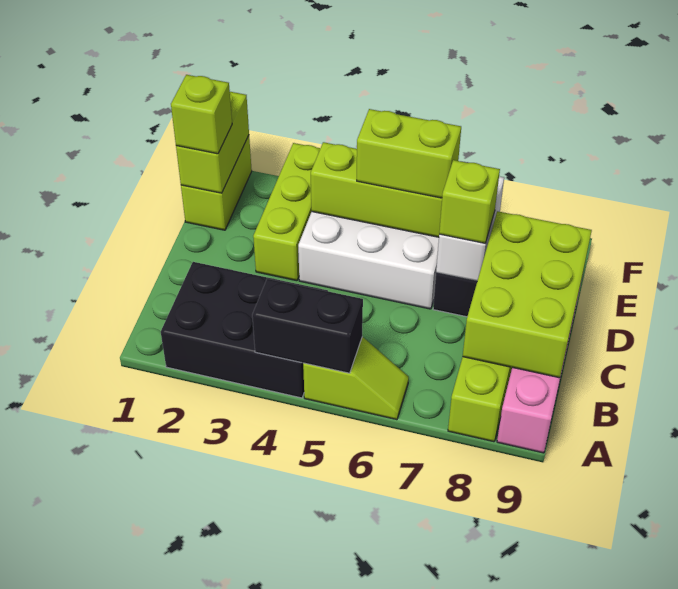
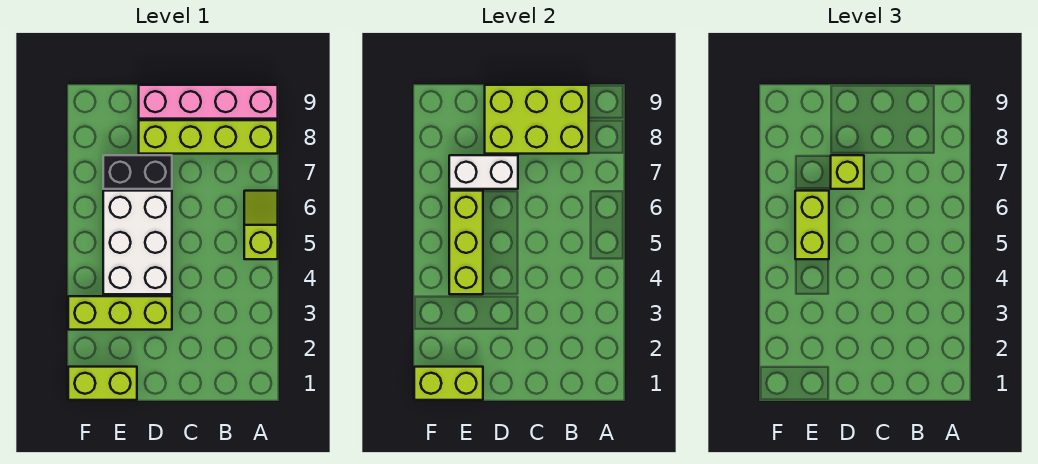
black 2x3 brick [161,262,328,398] -> none
black 1x2 brick [252,279,363,373] -> none
lime 1x1 brick [171,75,232,154] -> none

